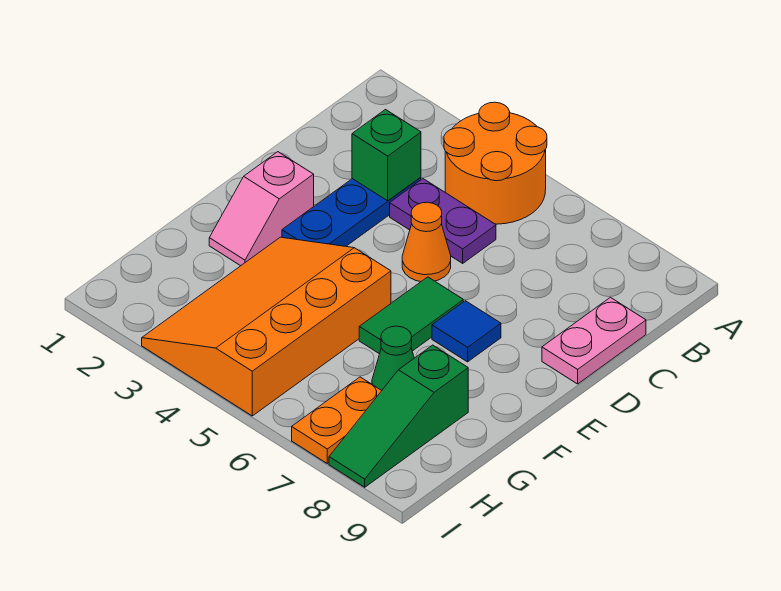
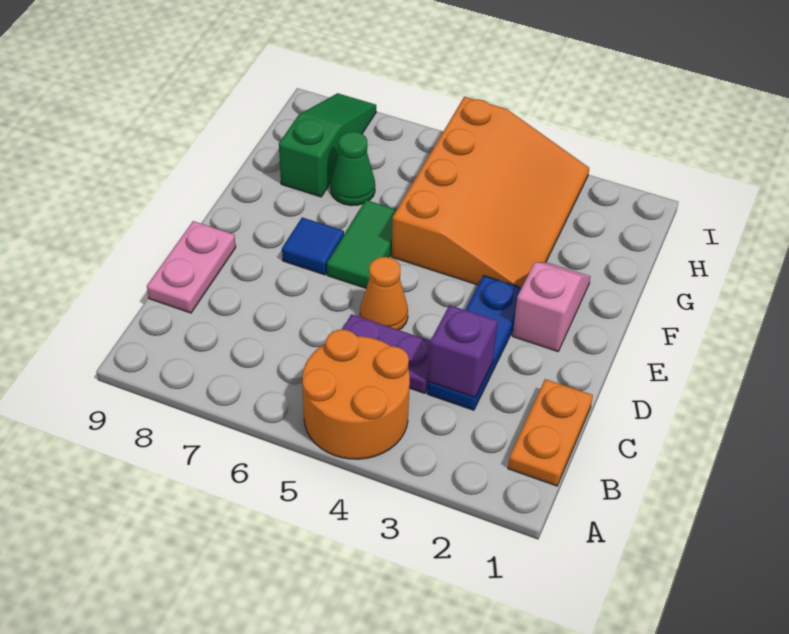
green 1x1 brick [352,110,421,201] -> purple 1x1 brick [428,305,497,397]
orange 1x2 plate [292,377,382,463] -> orange 1x2 plate moved to [508,379,593,486]

